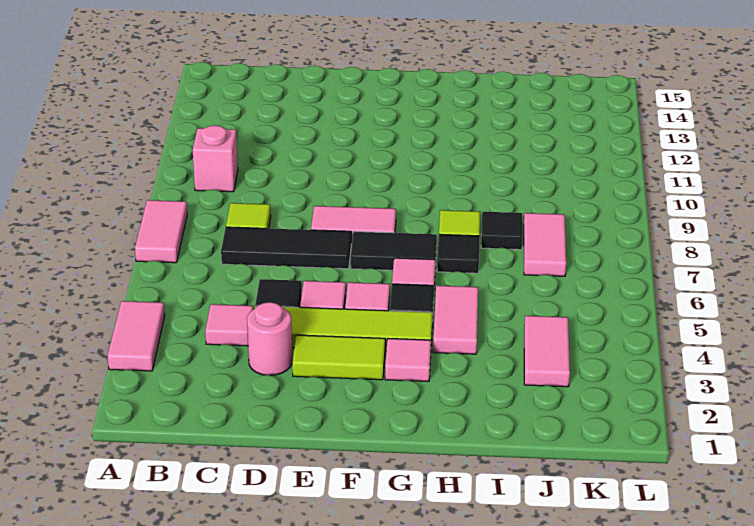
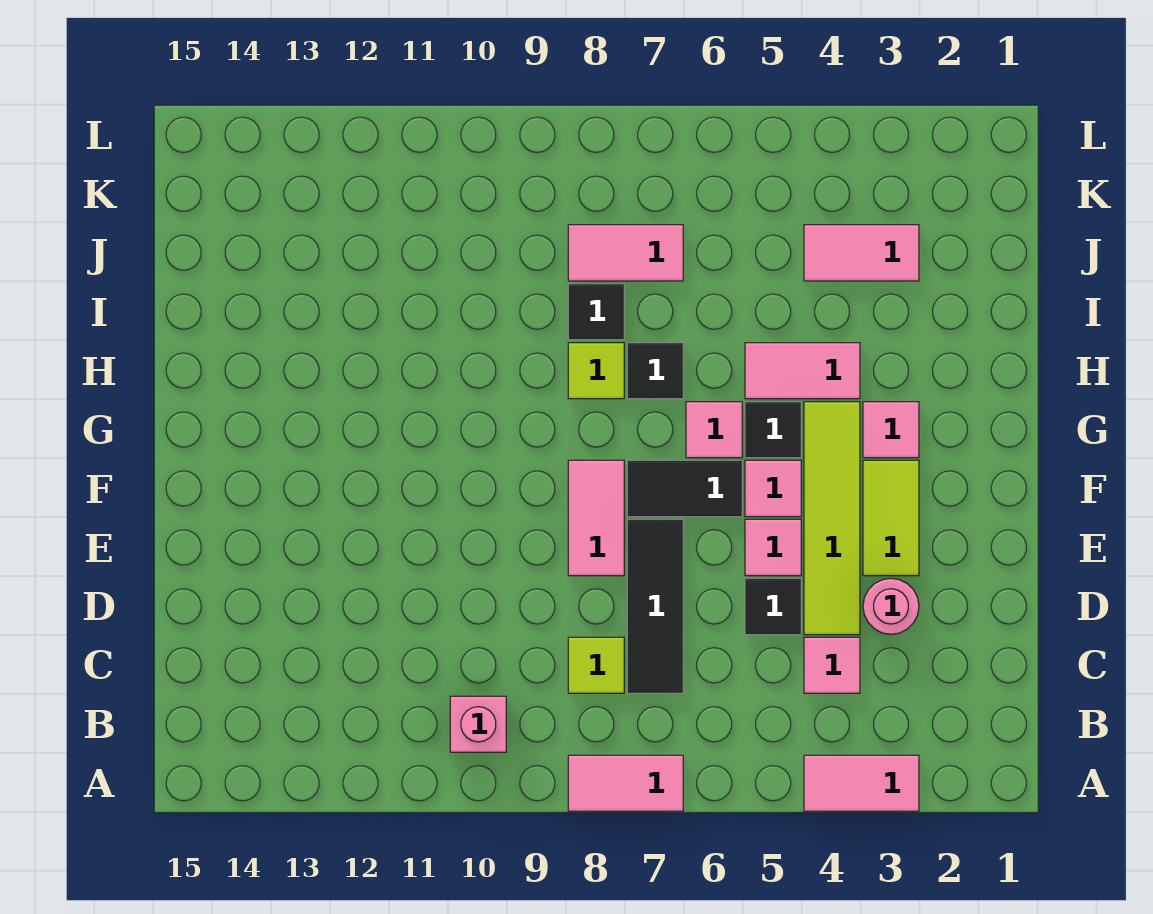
black 1x2 tile [351,231,437,270] -> black 1x2 tile turned to [627,460,742,517]

